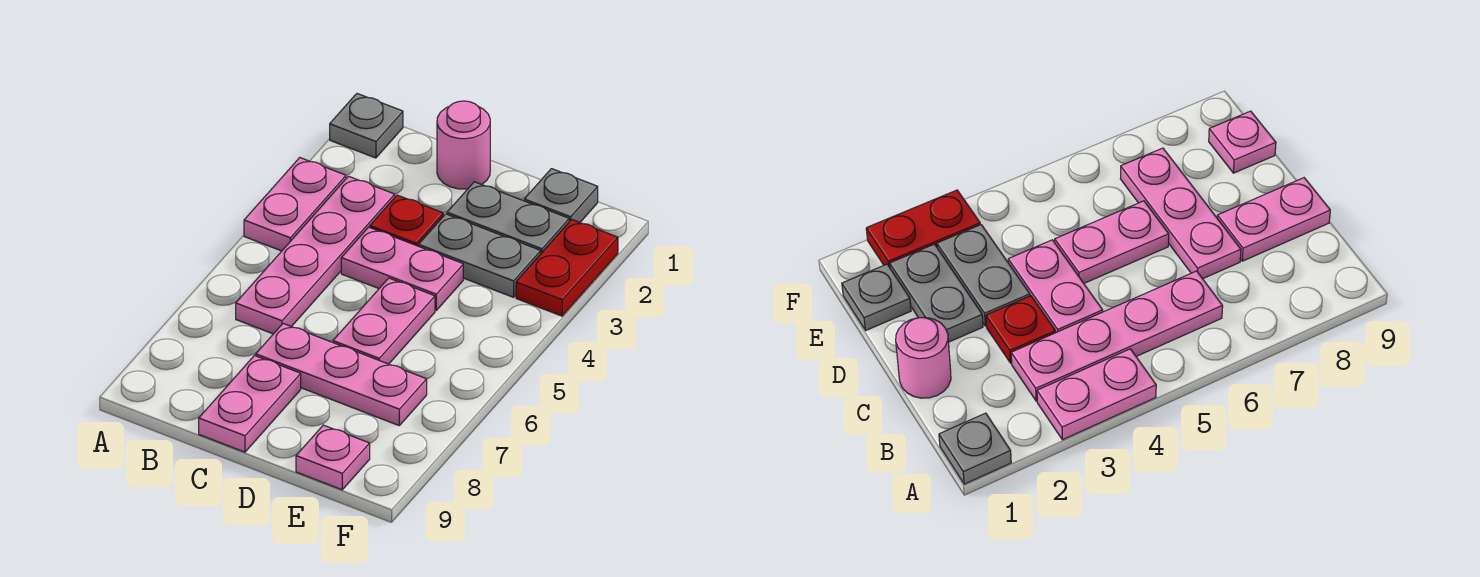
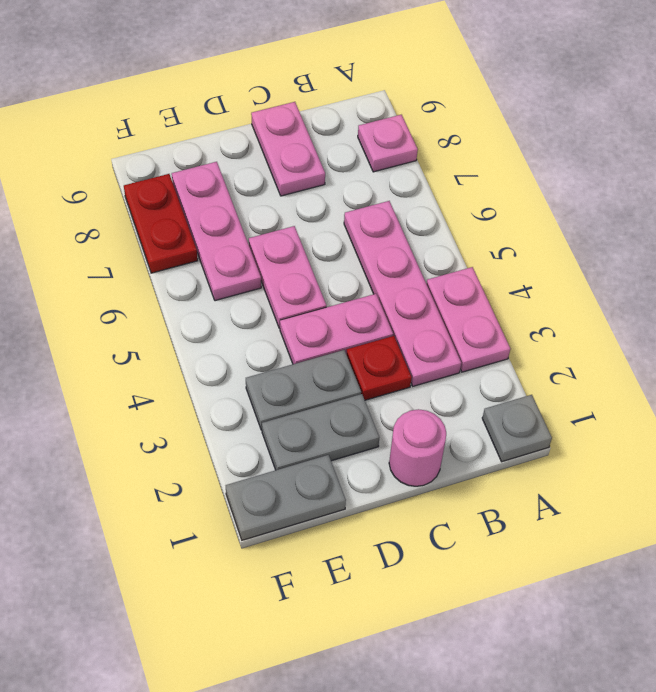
pink 1x3 plate [256,324,427,425] -> pink 1x3 plate turned to [172,162,261,301]
grey 1x1 plate [524,169,598,222] -> grey 1x2 plate [226,455,346,540]
pink 1x1 plate [296,425,370,490] -> pink 1x1 plate moved to [358,115,418,172]
red 1x2 plate [516,219,618,316] -> red 1x2 plate moved to [124,174,198,273]

